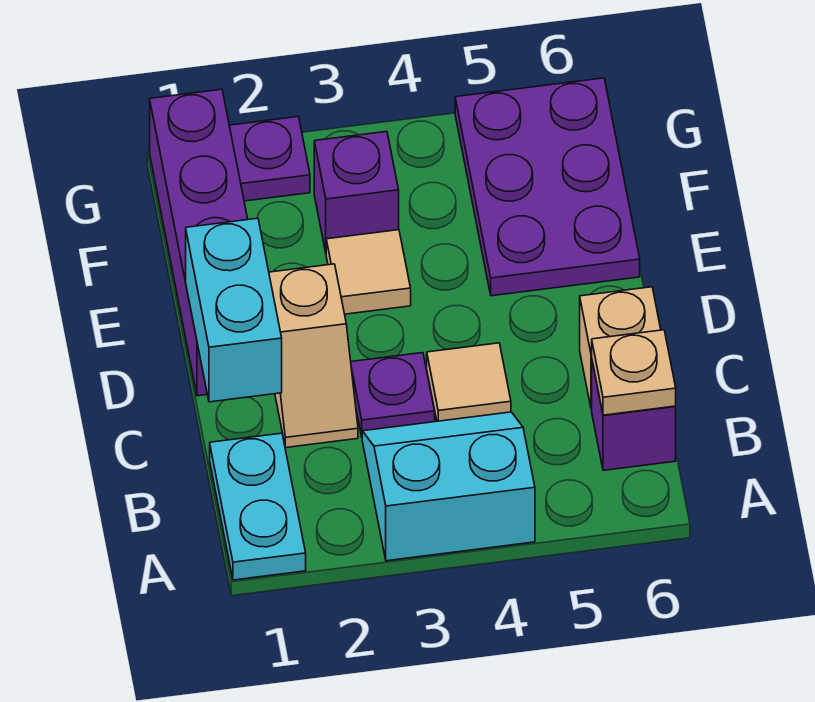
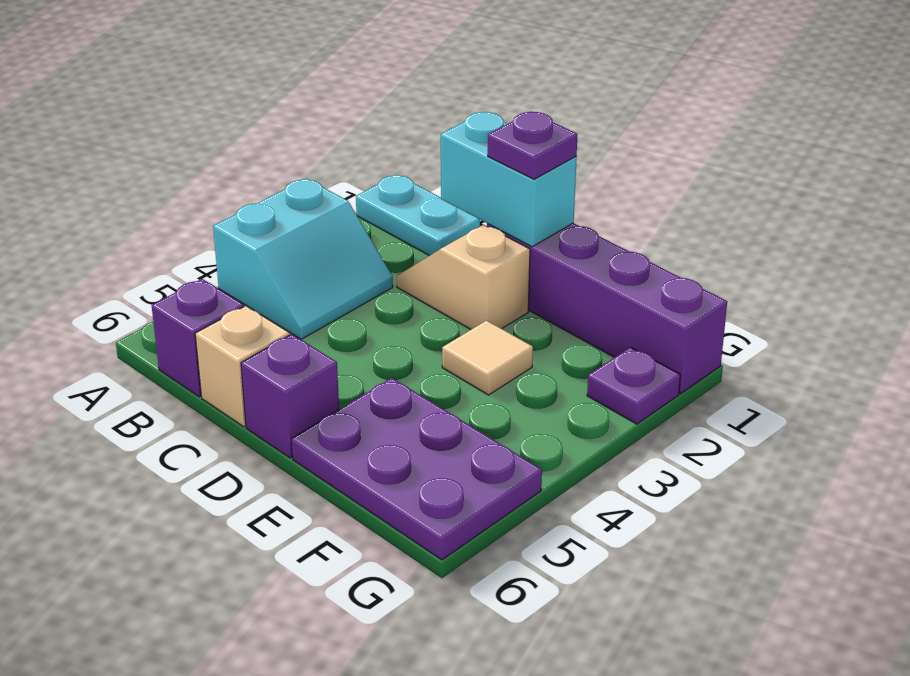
tan 1x1 plate [592,330,676,415] -> none
purple 1x1 plate [351,353,435,436] -> purple 1x1 plate moved to [488,112,578,179]
tan 1x1 tile [427,343,511,421] -> none
purple 1x1 brick [314,131,399,252] -> purple 1x1 brick moved to [241,334,339,458]

